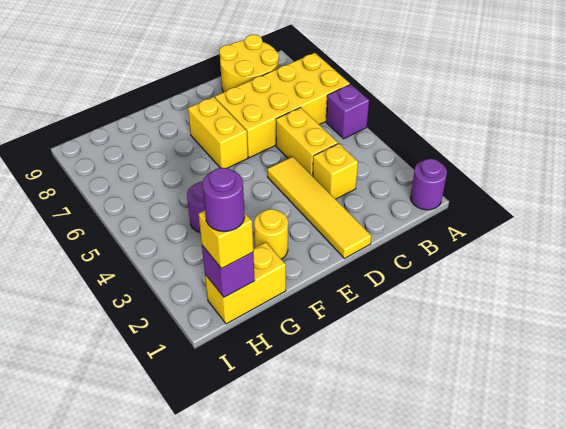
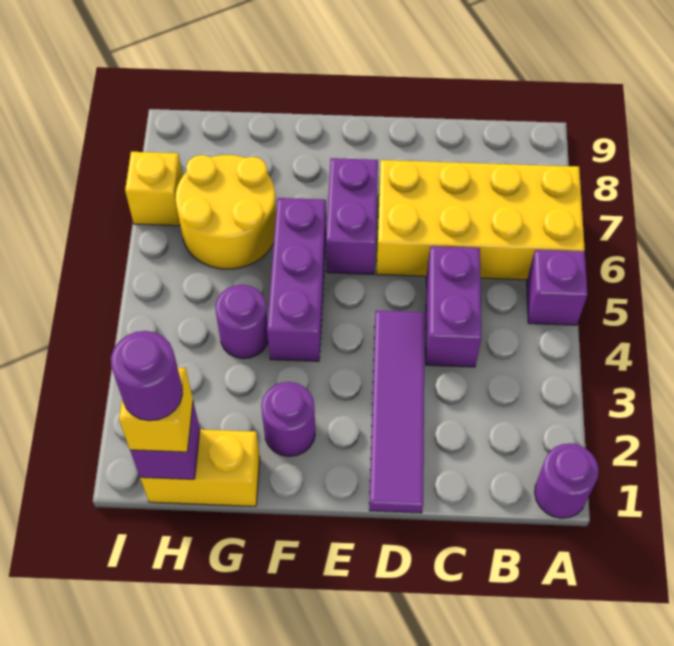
yellow 2x2 round brick [219,35,279,92] -> yellow 2x2 round brick moved to [175,155,276,269]
yellow 1x1 brick [313,143,358,199] -> yellow 1x1 brick moved to [125,152,182,226]
yellow 1x2 brick [276,107,338,176] -> purple 1x2 brick [426,246,481,367]
yellow 1x4 tile [267,156,371,258] -> purple 1x4 tile [369,310,425,513]
yellow 1x2 brick [188,97,248,168] -> purple 1x2 brick [326,158,378,274]
yellow 1x1 round brick [254,209,288,259] -> purple 1x1 round brick [261,382,315,456]
none -> purple 1x3 brick [267,198,326,361]

